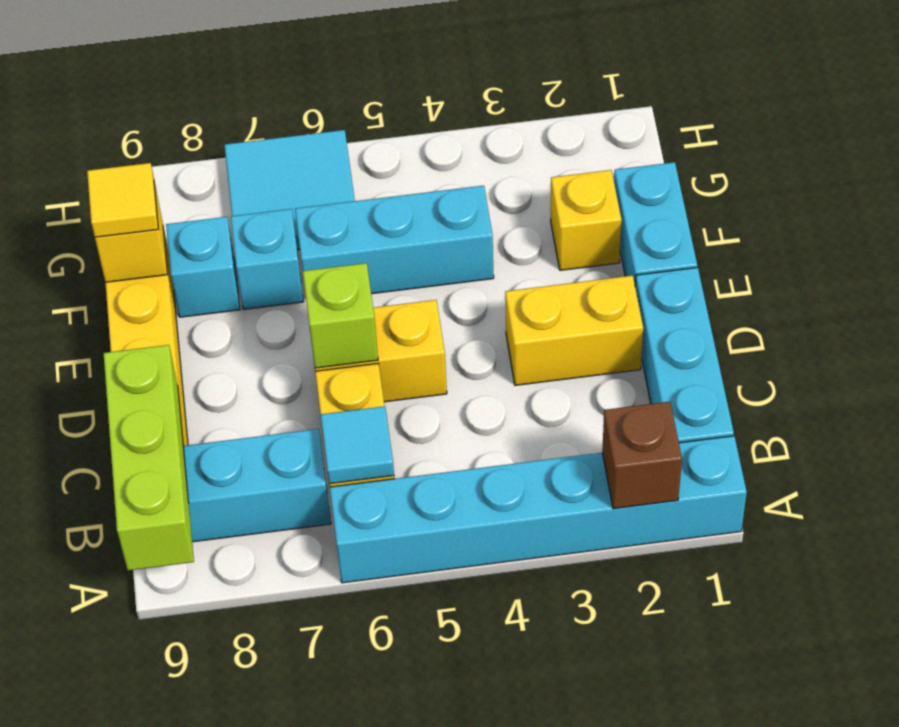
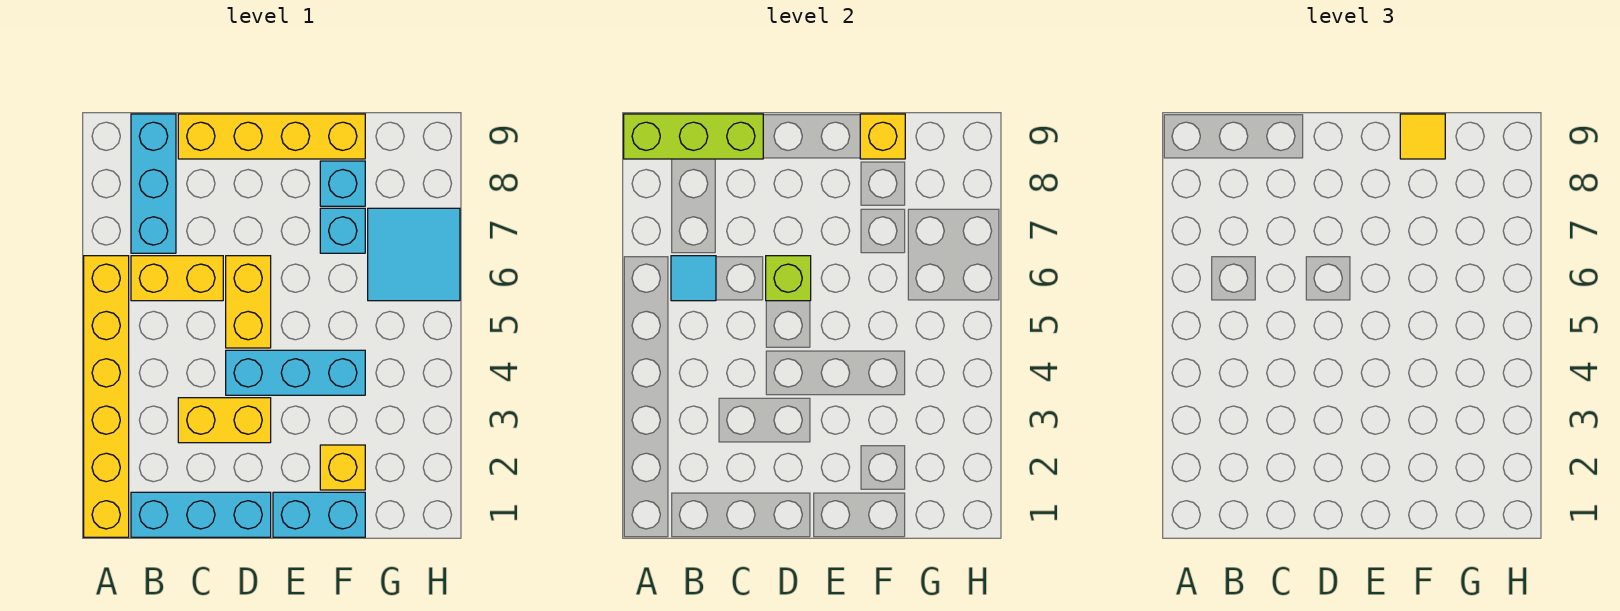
cyan 1x6 brick [330,436,747,583] -> yellow 1x6 brick [84,256,129,537]
brown 1x1 brick [602,402,682,509] -> none
yellow 1x2 brick [505,276,643,385] -> yellow 1x2 brick turned to [178,398,271,443]
cyan 1x3 brick [295,186,494,294] -> cyan 1x3 brick turned to [226,350,365,395]

